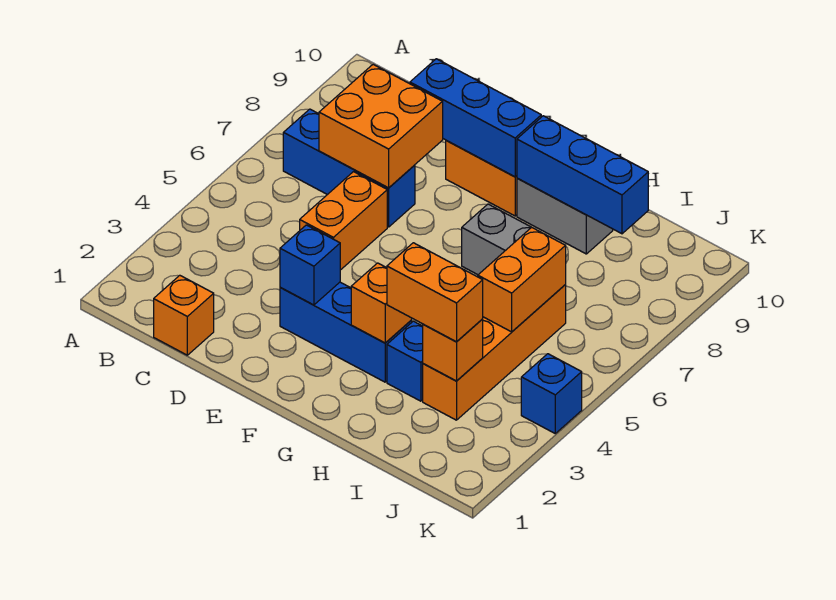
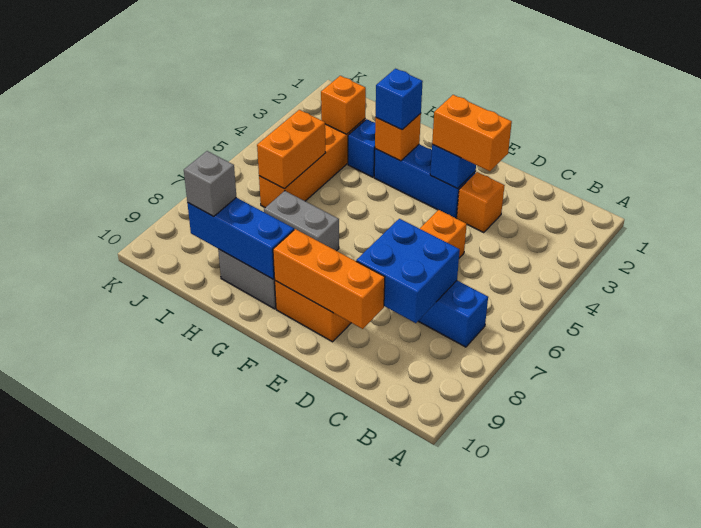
orange 1x1 brick [154,275,214,355] -> orange 1x1 brick moved to [457,172,505,233]
orange 2x2 brick [319,64,443,188] -> blue 2x2 brick [356,219,460,323]
blue 1x3 brick [410,59,541,177] -> orange 1x3 brick [273,229,385,329]
orange 1x2 brick [387,243,483,342] -> orange 1x2 brick moved to [432,95,512,171]
none -> grey 1x1 brick [184,151,236,216]
blue 1x1 brick [521,354,582,433] -> blue 1x1 brick moved to [375,69,423,130]

